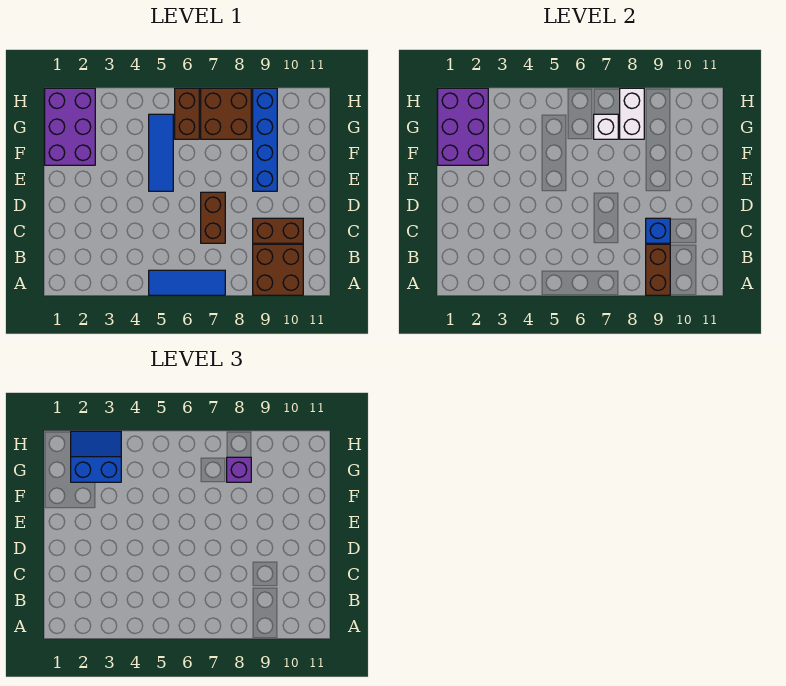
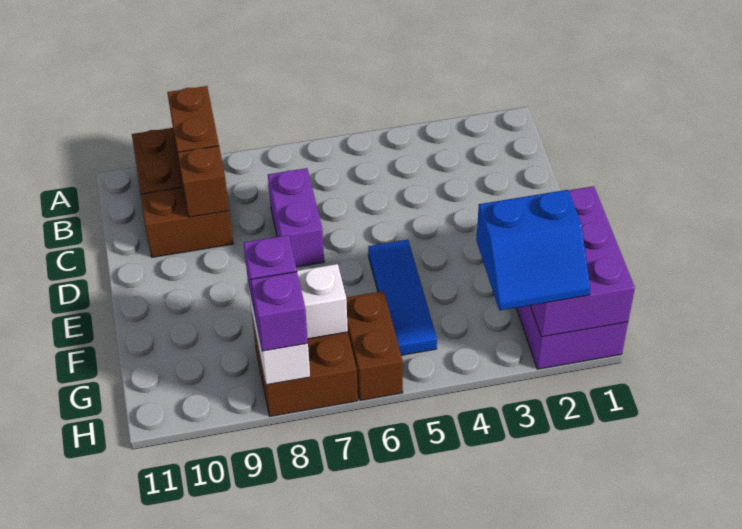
blue 1x3 tile [149,270,225,295] -> none
brown 1x2 brick [201,192,225,243] -> purple 1x2 brick [268,168,324,267]
blue 1x1 brick [646,218,670,243] -> brown 1x1 brick [178,146,229,217]
blue 1x4 brick [253,88,277,191] -> none
none -> purple 1x1 brick [251,272,308,351]

